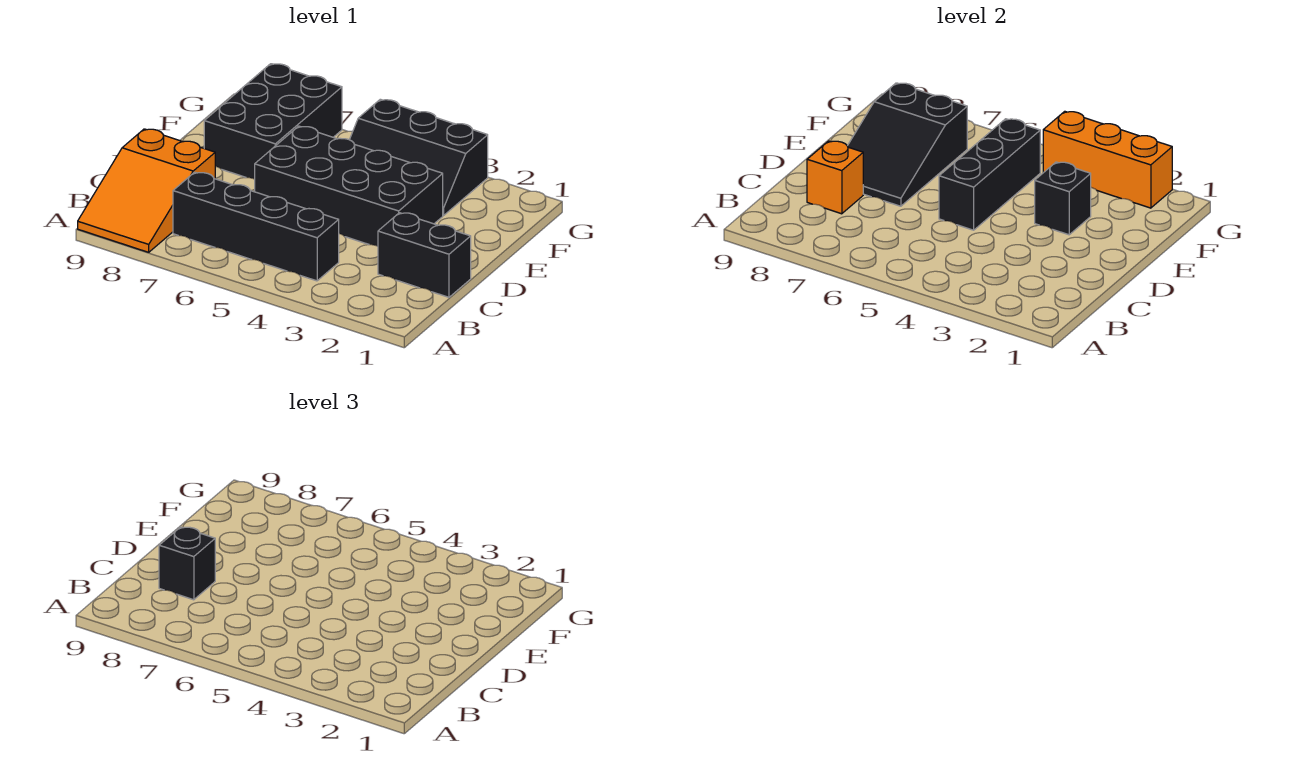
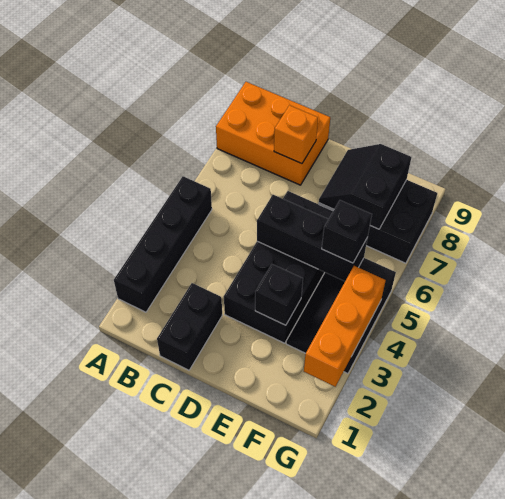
orange 2x3 slope [78,129,215,252] -> orange 2x3 brick [216,82,330,185]
black 1x4 brick [173,172,339,281] -> black 1x4 brick moved to [114,176,212,312]
black 1x1 brick [159,527,215,600] -> black 1x1 brick moved to [322,200,372,263]
black 2x3 slope [848,83,967,206] -> black 2x2 slope [319,144,411,229]

